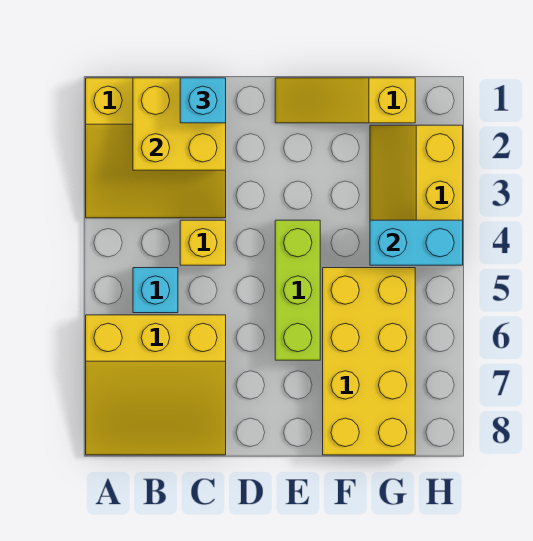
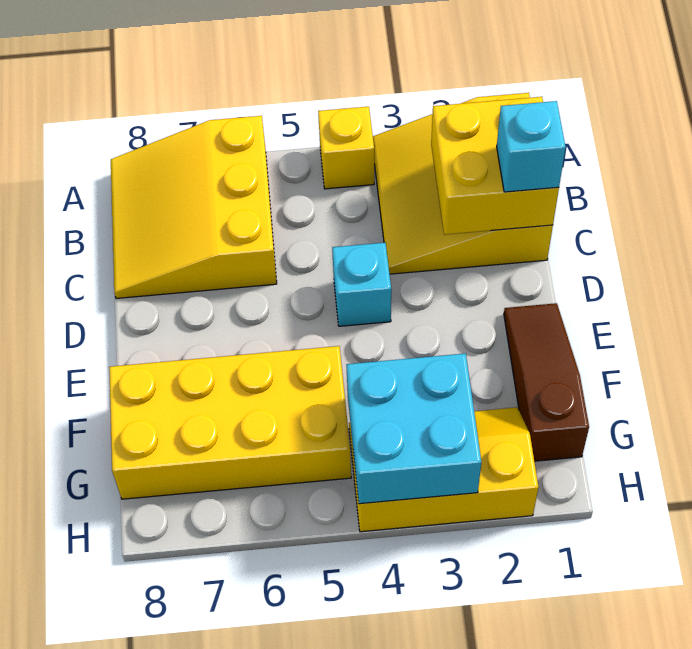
cyan 1x1 brick [133,268,178,313] -> cyan 1x1 brick moved to [332,243,391,326]
yellow 1x1 brick [180,220,226,265] -> yellow 1x1 brick moved to [318,107,374,189]
yellow 1x3 slope [275,78,415,123] -> brown 1x3 slope [504,303,589,461]
lime 1x3 brick [275,220,320,360] -> none
cyan 1x2 brick [370,220,463,265] -> cyan 2x2 brick [346,353,481,504]

